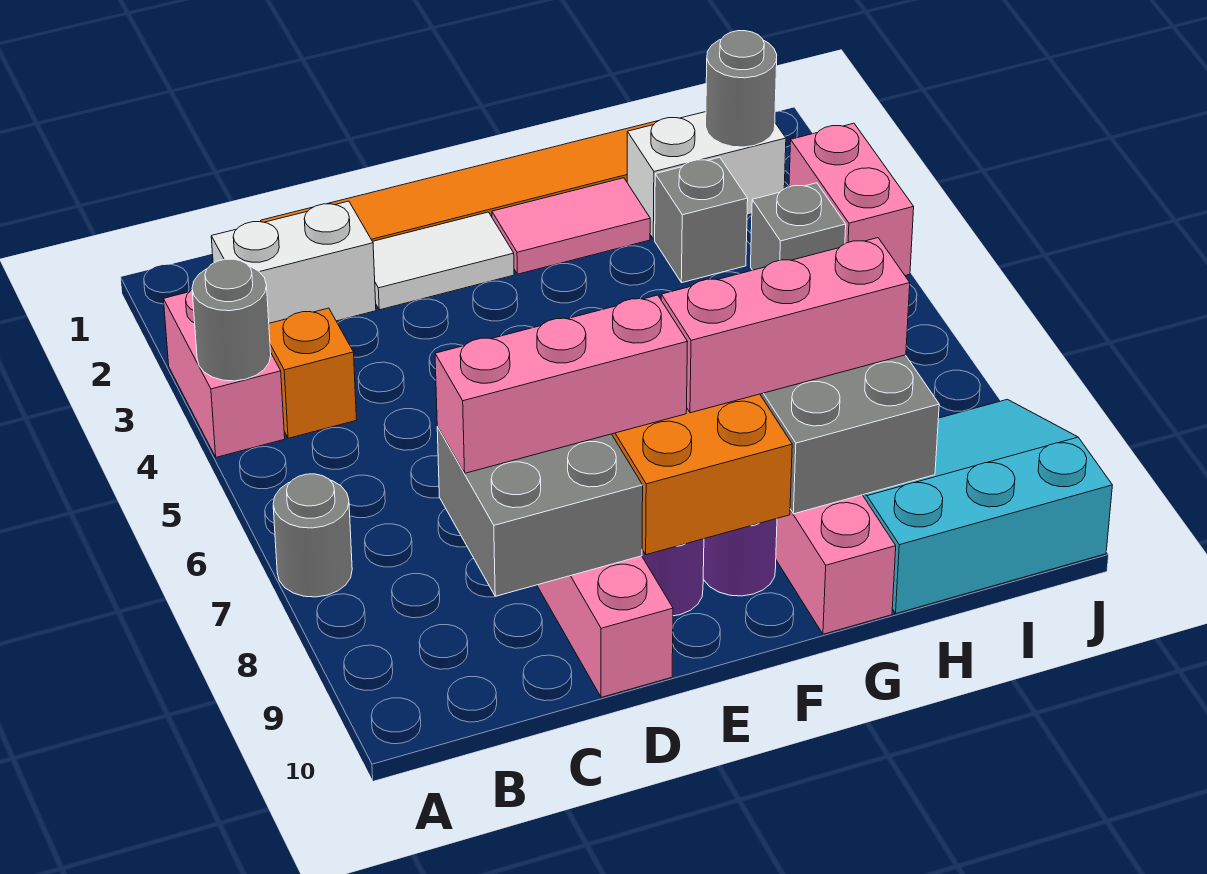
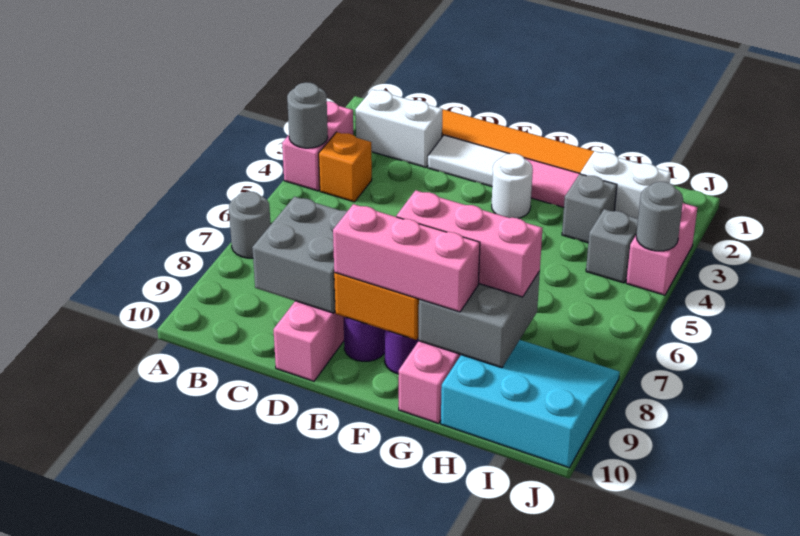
pink 1x3 brick [435,295,688,473] -> pink 1x3 brick moved to [333,204,480,312]
none -> white 1x1 round brick [492,154,533,218]
grey 1x1 round brick [706,31,777,147] -> grey 1x1 round brick moved to [636,182,683,251]

